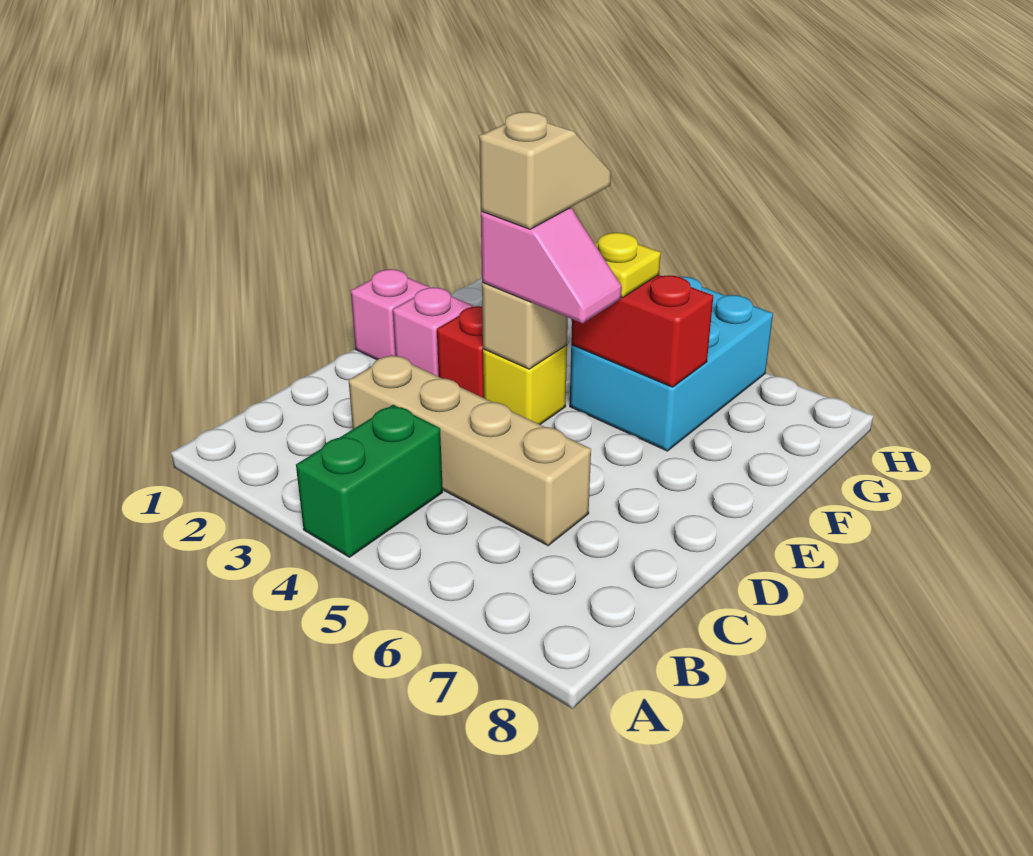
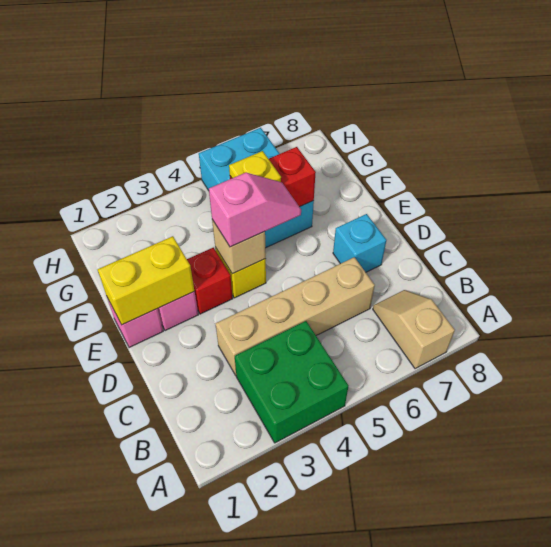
green 1x2 brick [296,405,443,557] -> green 2x2 brick [235,321,349,443]
none -> cyan 1x1 brick [333,214,386,272]
none -> yellow 1x2 brick [97,236,194,325]
tan 1x2 slope [479,112,611,229] -> tan 1x2 slope moved to [373,290,455,369]

